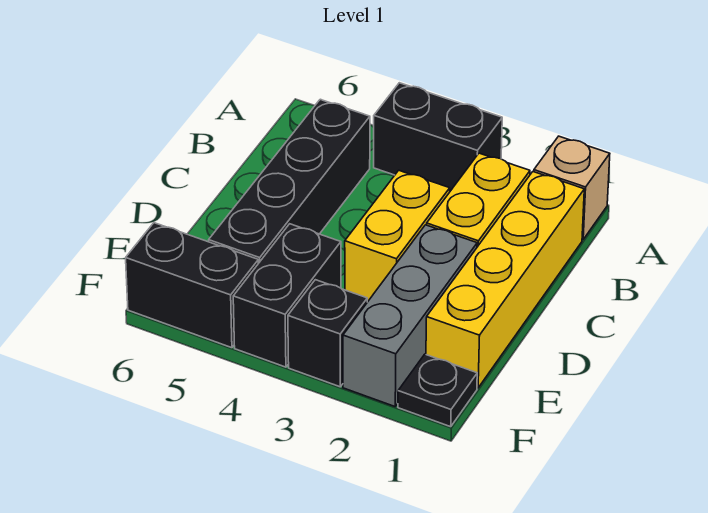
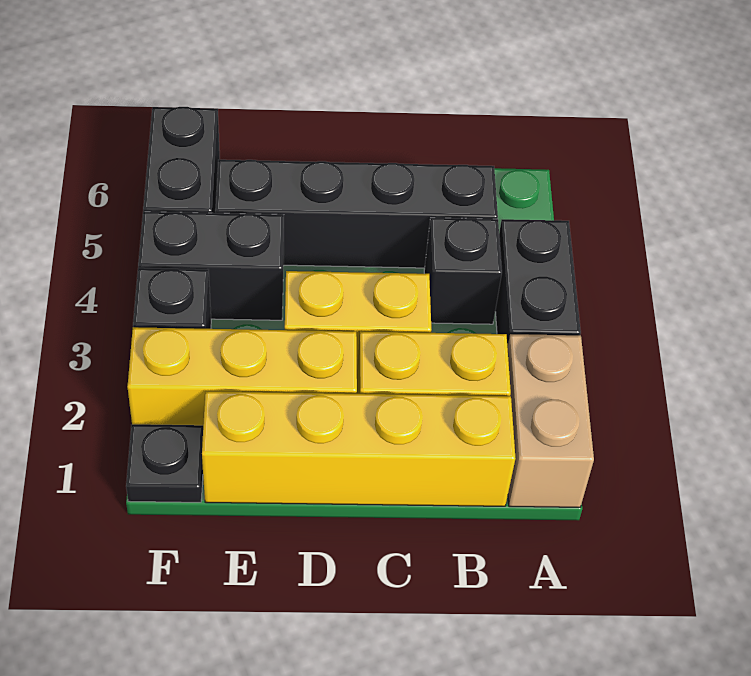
tan 1x1 brick [534,136,610,239] -> tan 1x2 brick [507,334,594,507]
none -> black 1x1 brick [424,218,502,324]
grey 1x3 brick [343,225,477,406] -> yellow 1x3 brick [127,327,357,425]

